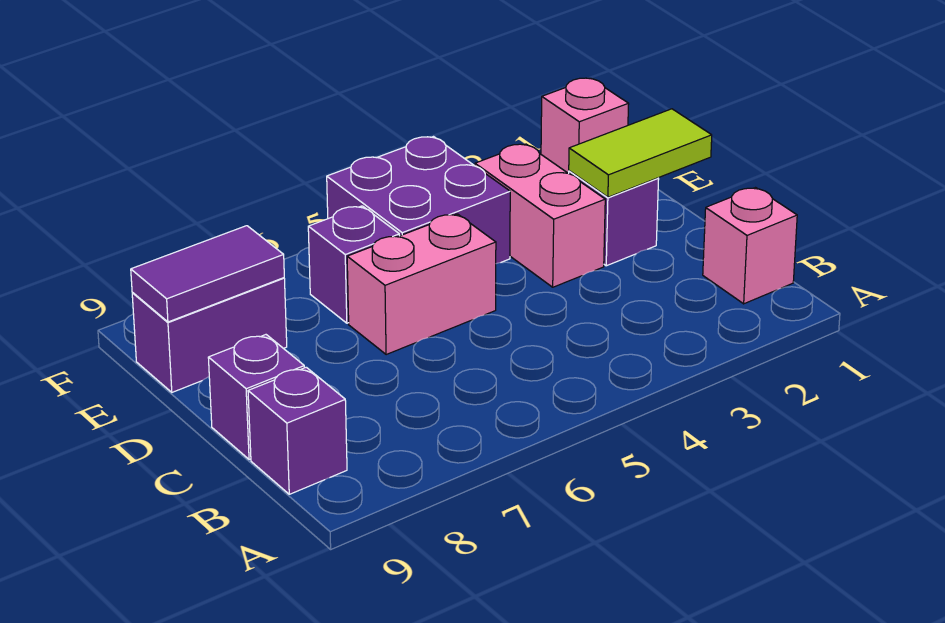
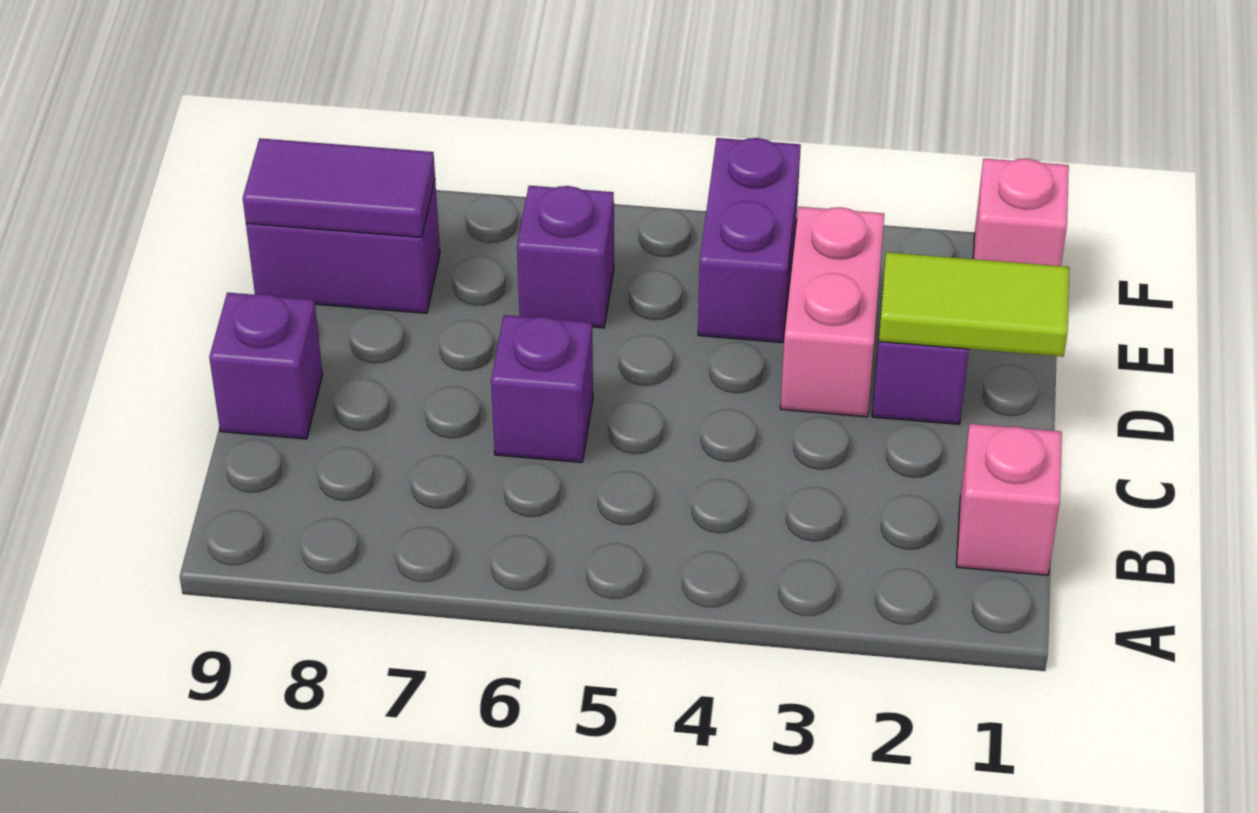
purple 1x1 brick [248,367,347,494] -> purple 1x1 brick moved to [491,315,593,462]
pink 1x2 brick [347,214,496,355] -> none
purple 2x2 brick [327,137,510,264] -> purple 1x2 brick [698,138,801,342]

